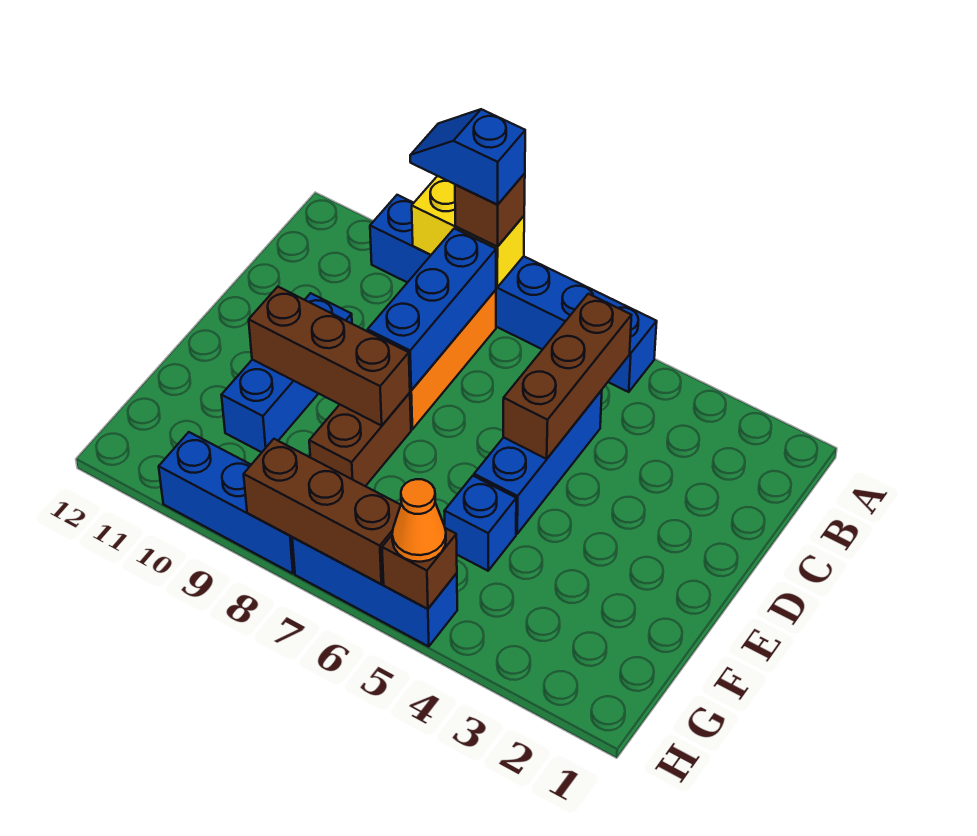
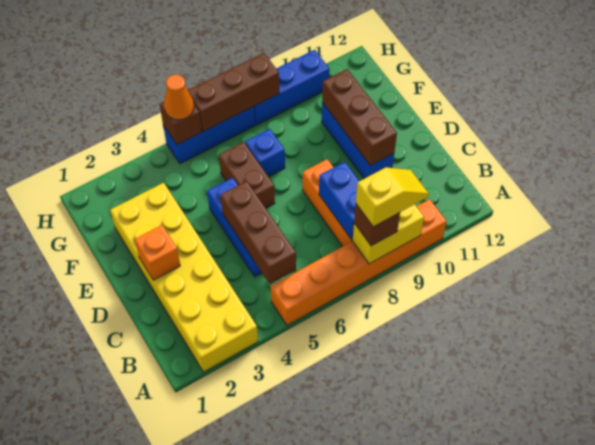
none -> yellow 2x6 brick [110,183,258,372]
blue 1x6 brick [370,195,657,392] -> orange 1x6 brick [271,199,447,325]
blue 1x2 slope [410,109,525,205] -> yellow 1x2 slope [356,167,429,227]
blue 1x3 brick [368,229,496,390] -> blue 1x2 brick [319,162,359,240]
none -> orange 1x1 brick [135,225,180,280]
brown 1x2 brick [309,393,411,486] -> brown 1x2 brick moved to [219,142,275,208]
brown 1x3 brick [249,287,410,426] -> brown 1x3 brick turned to [322,69,397,165]
blue 1x1 brick [444,476,516,571] -> blue 1x1 brick moved to [245,129,285,177]

